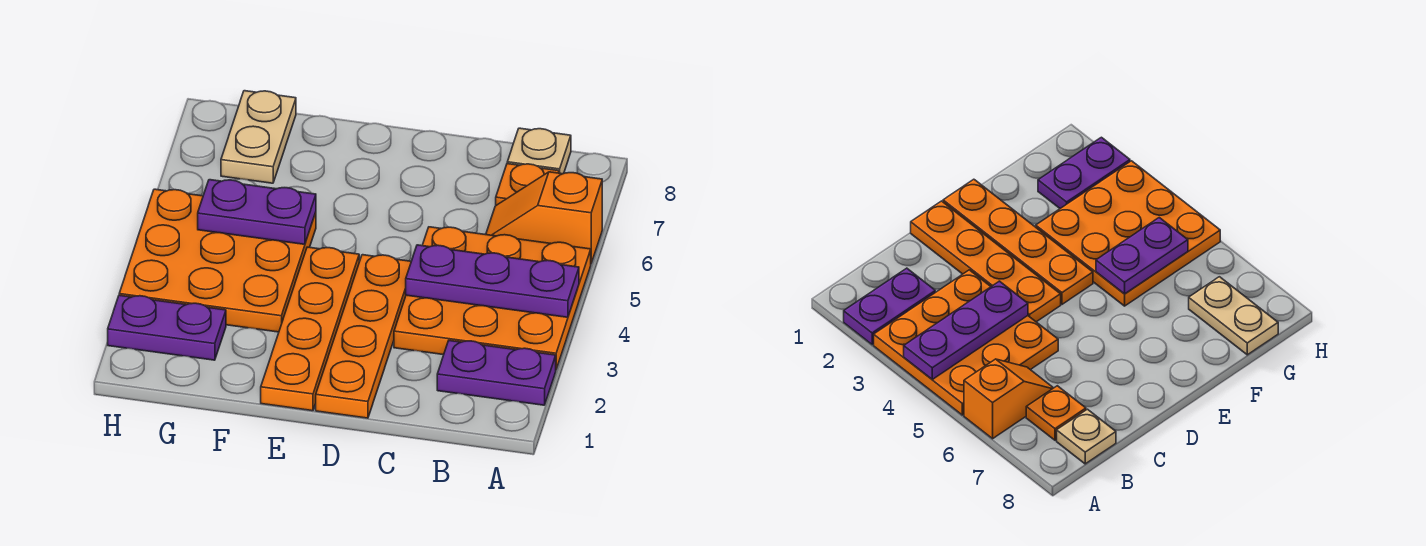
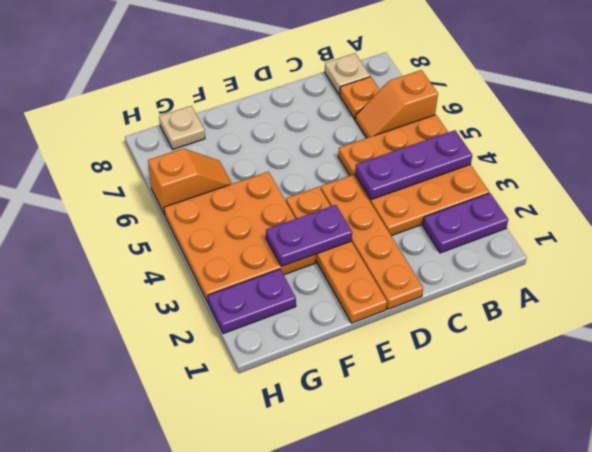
purple 1x2 plate [198,180,316,244] -> purple 1x2 plate moved to [266,205,352,267]
none -> orange 1x2 slope [148,149,232,215]
tan 1x2 plate [221,91,296,183] -> tan 1x1 plate [159,106,205,149]

